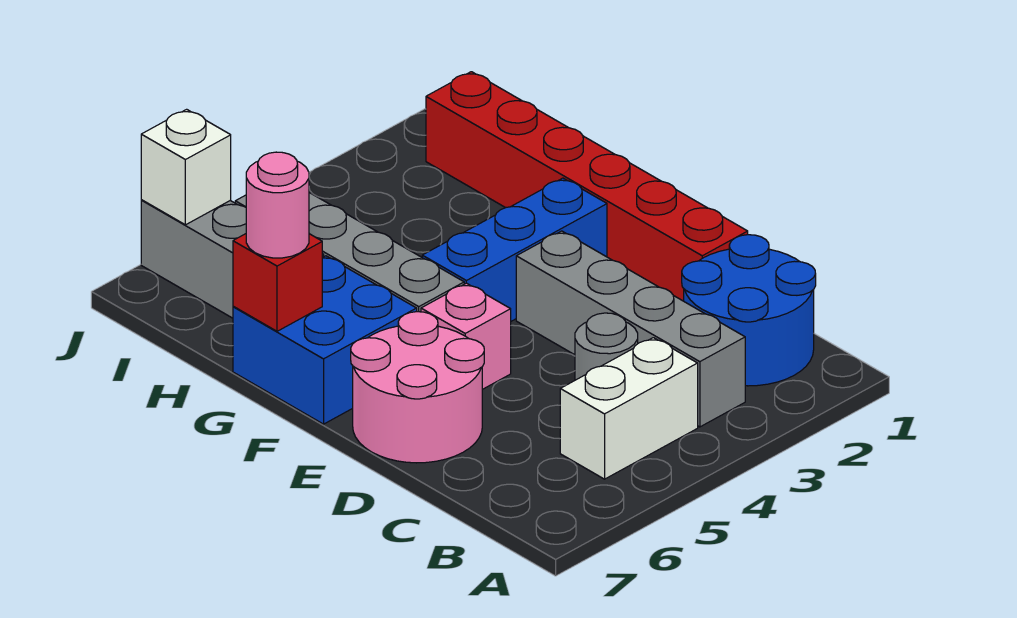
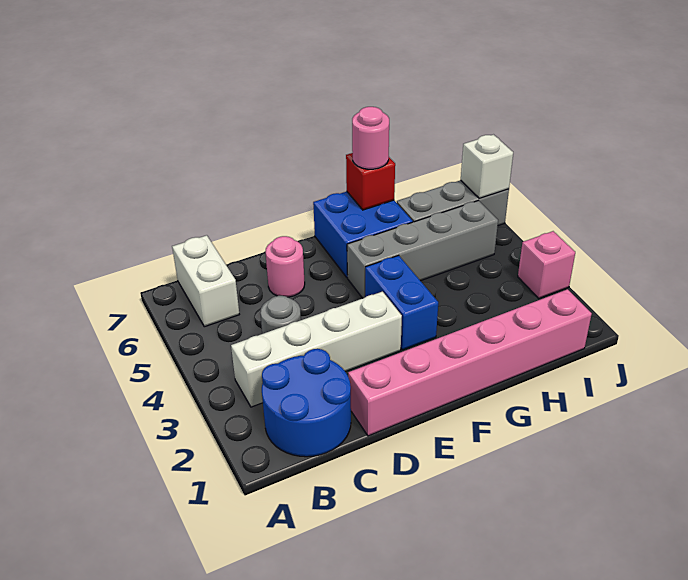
grey 1x4 brick [516,231,745,427] -> white 1x4 brick [231,292,402,407]
white 1x2 brick [560,338,698,479] -> white 1x2 brick moved to [172,235,239,327]
red 1x6 brick [426,72,748,301] -> pink 1x6 brick [348,289,592,436]
pink 2x2 round brick [351,312,484,463] -> pink 1x1 round brick [266,236,305,297]
pink 1x1 brick [421,283,511,389] -> pink 1x1 brick moved to [518,231,575,298]
blue 1x3 brick [422,178,607,321] -> blue 1x2 brick [365,255,438,350]

